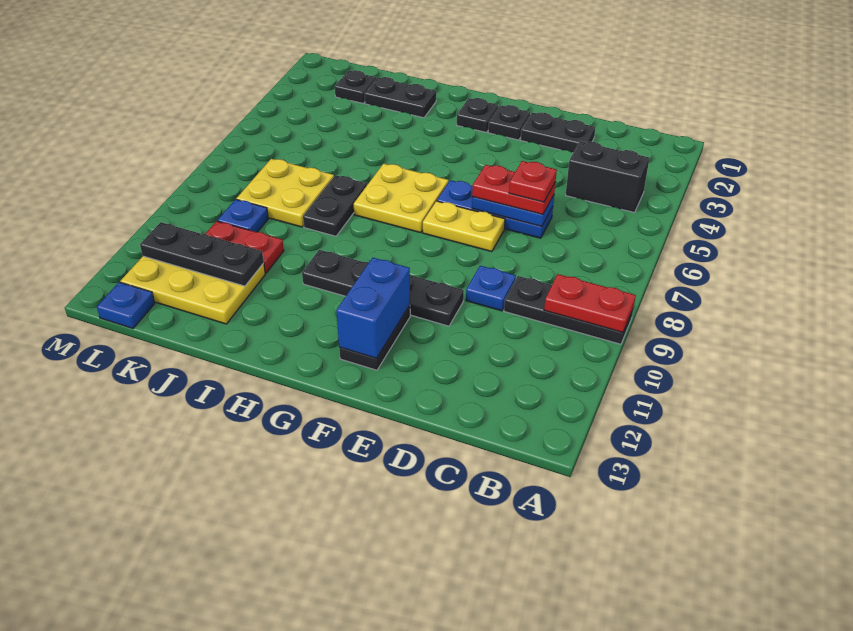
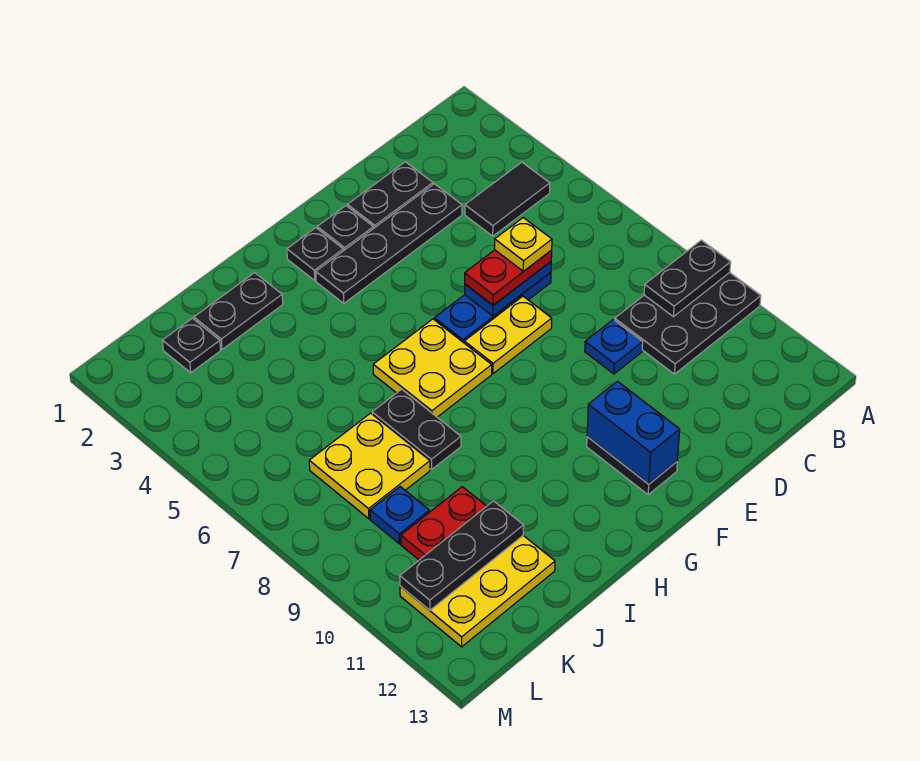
black 1x3 plate [504,276,633,344] -> black 2x3 plate [615,273,761,374]
red 1x2 plate [544,274,636,332] -> black 1x2 plate [644,240,731,317]
black 1x2 brick [566,141,650,213] -> black 1x2 tile [465,162,550,236]
red 1x1 plate [509,161,557,202] -> yellow 1x1 plate [495,218,552,271]
black 1x4 plate [302,250,464,326] -> black 1x4 plate moved to [316,184,462,303]
blue 1x1 plate [97,282,155,328] -> none

